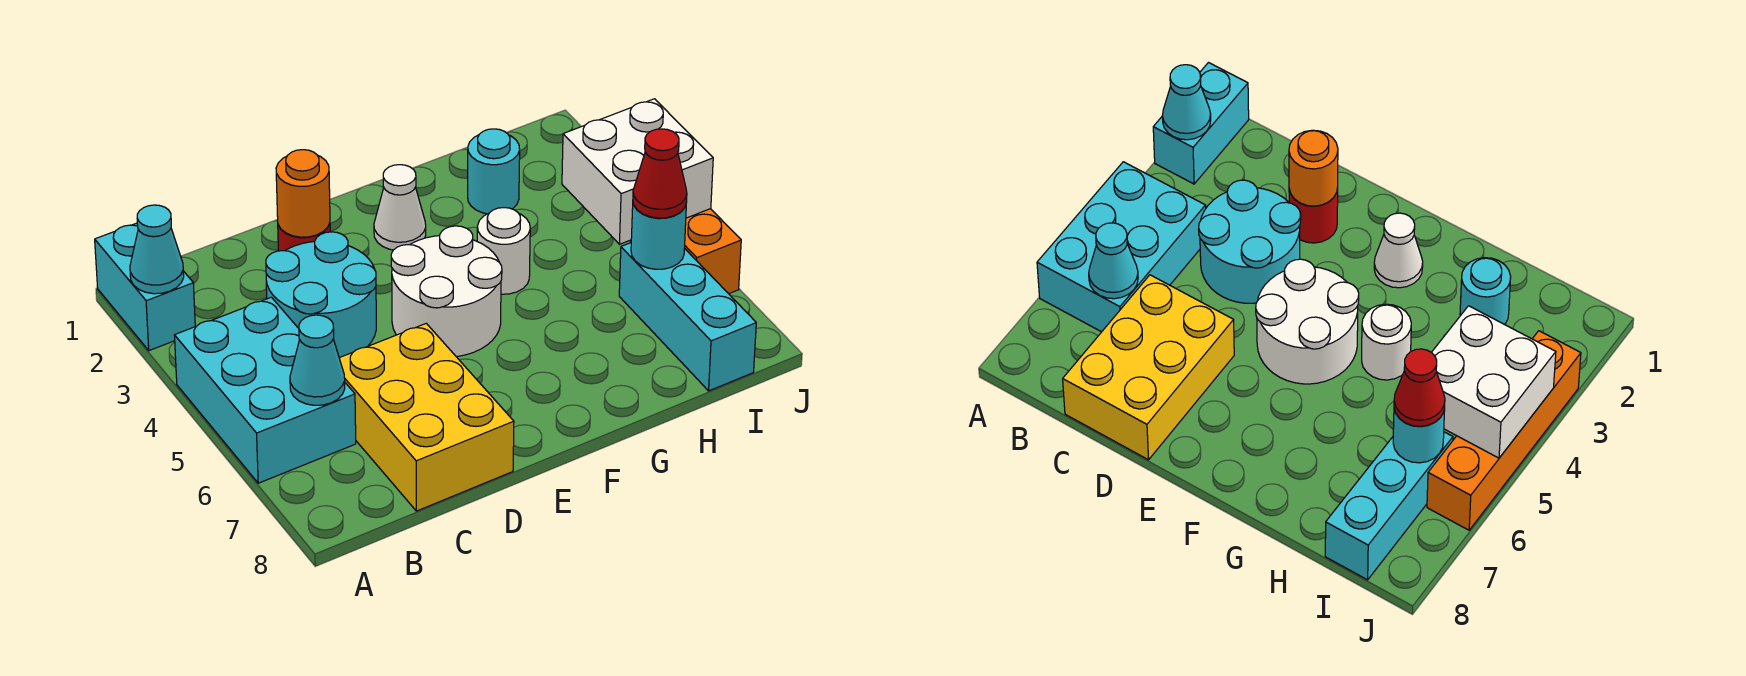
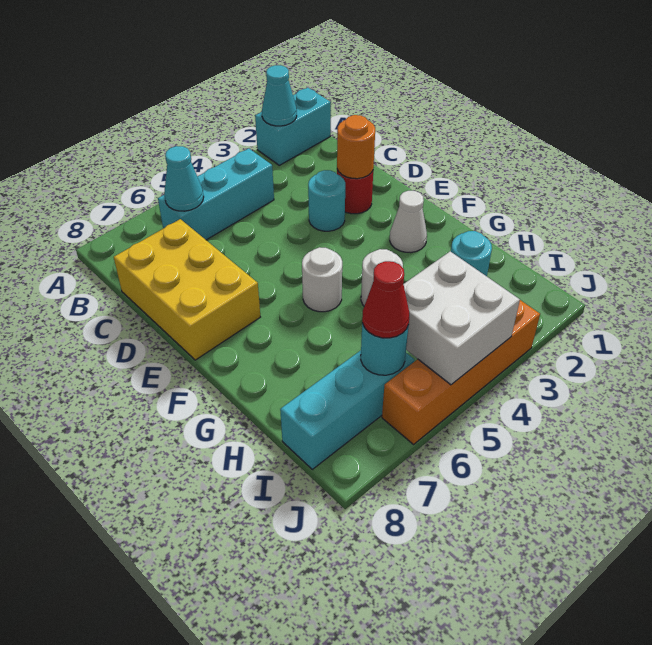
cyan 2x3 brick [174,297,356,483] -> cyan 1x3 brick [158,148,274,240]
cyan 2x2 round brick [266,232,376,358] -> cyan 1x1 round brick [308,170,345,231]
yellow 2x3 brick [339,323,514,511] -> yellow 2x3 brick turned to [114,219,260,360]
white 2x2 round brick [391,226,502,357] -> white 1x1 round brick [302,247,342,312]

